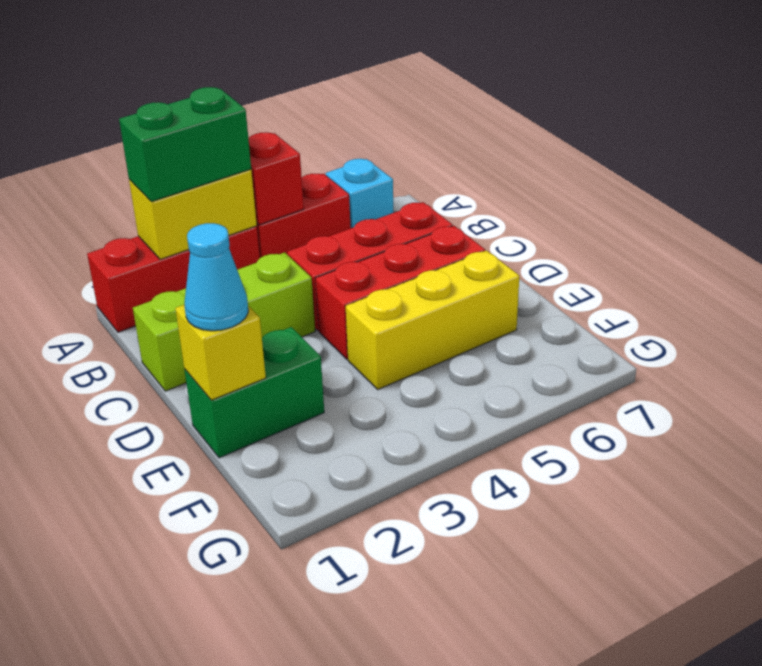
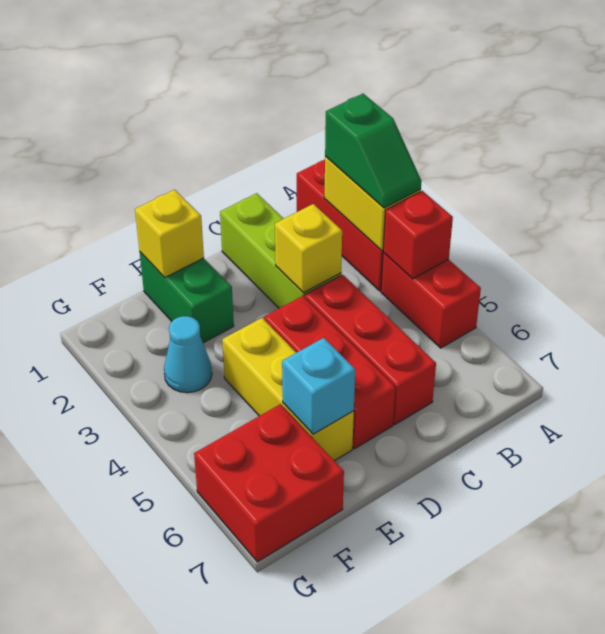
green 1x2 brick [119,87,251,202] -> green 1x2 slope [325,94,421,208]
cyan 1x1 brick [326,159,394,228] -> cyan 1x1 brick moved to [282,338,355,434]
none -> yellow 1x1 brick [275,204,342,293]
cyan 1x1 cone [184,223,248,331] -> cyan 1x1 cone moved to [164,316,212,393]
none -> red 2x2 brick [194,404,344,562]

